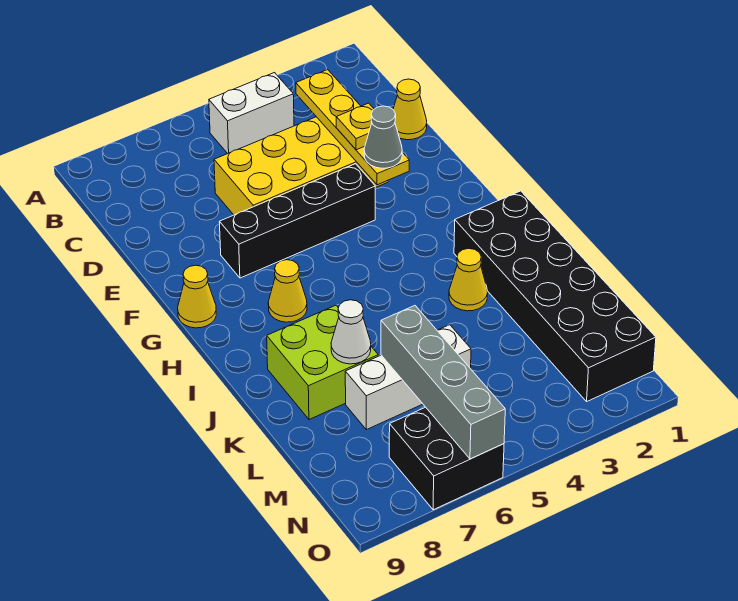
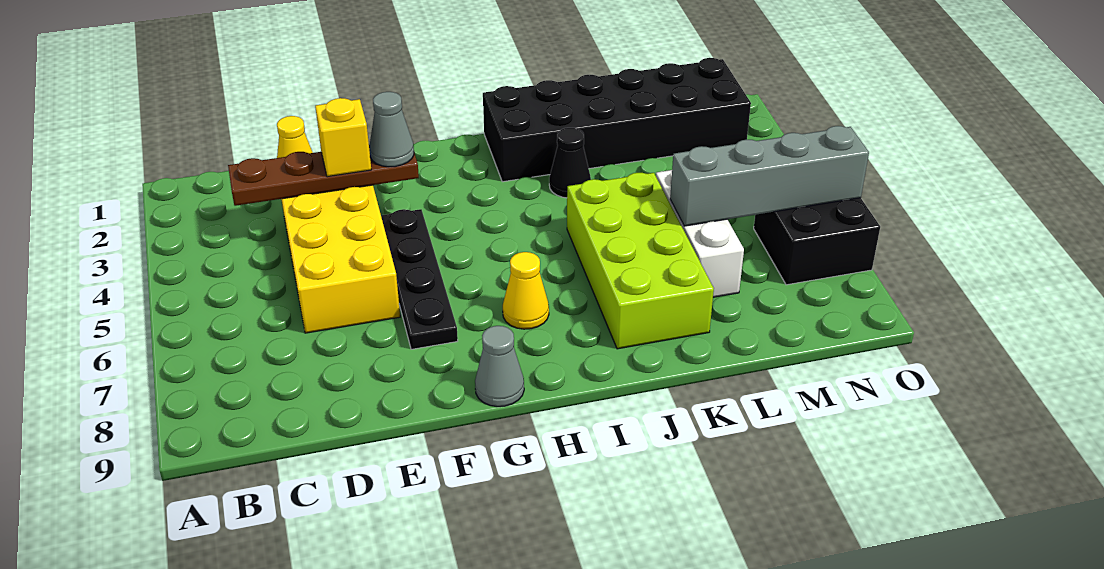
white 1x2 brick [209,73,294,154] -> none
yellow 1x4 plate [296,70,409,185] -> brown 1x4 plate [228,145,419,206]
yellow 1x1 plate [336,103,374,150] -> yellow 1x1 brick [315,98,371,177]
black 1x4 brick [220,164,375,278] -> black 1x4 plate [381,209,458,349]
yellow 1x1 cone [178,265,216,328] -> grey 1x1 cone [475,326,524,407]
yellow 1x1 cone [449,248,488,311] -> black 1x1 cone [549,128,591,198]
lime 2x2 brick [267,305,378,419] -> lime 2x4 brick [567,173,714,349]
white 1x1 cone [331,300,371,364] -> none

